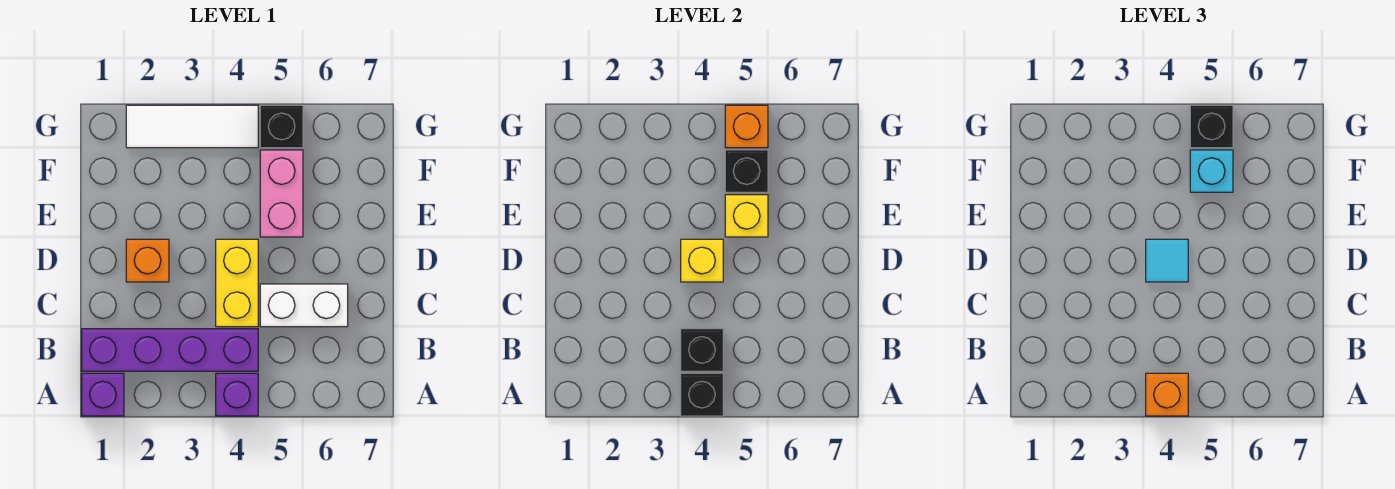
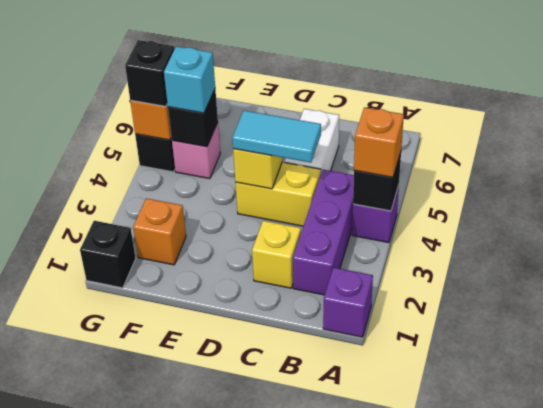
purple 1x4 brick [82,329,258,371] -> purple 1x3 brick [293,170,354,295]
black 1x1 brick [681,329,723,371] -> black 1x1 brick moved to [80,221,136,288]
orange 1x1 brick [126,239,169,282] -> orange 1x1 brick moved to [133,198,186,265]
cyan 1x1 tile [1146,239,1188,282] -> cyan 1x2 tile [232,111,321,163]
pink 1x2 brick [260,150,303,237] -> pink 1x1 brick [172,123,220,179]
yellow 1x1 brick [725,195,768,237] -> yellow 1x1 brick moved to [252,221,301,288]
white 1x3 tile [126,105,258,148] -> none

